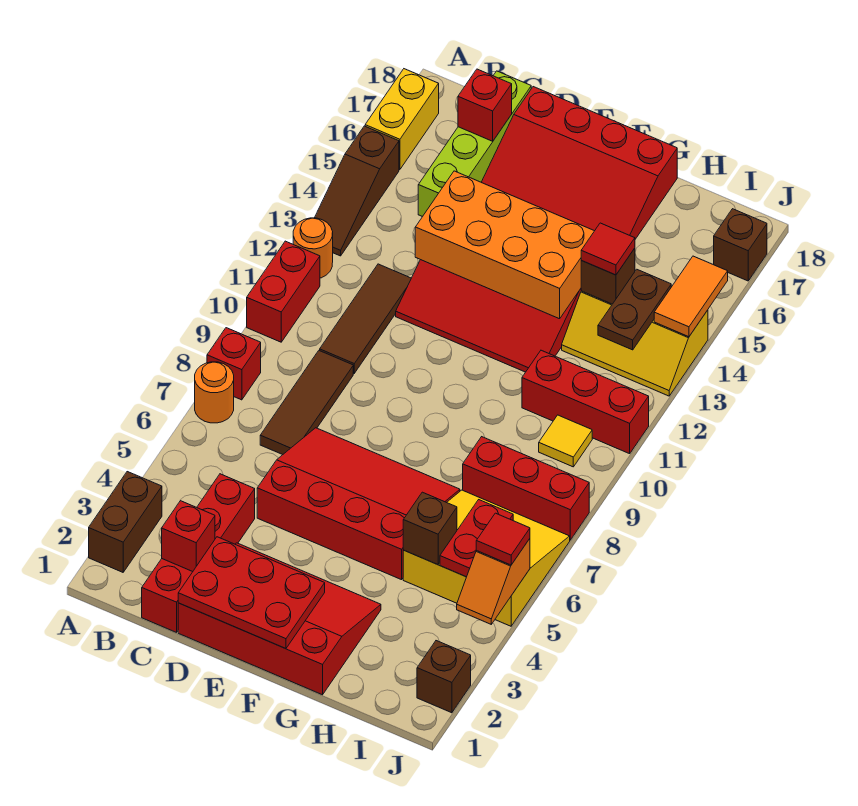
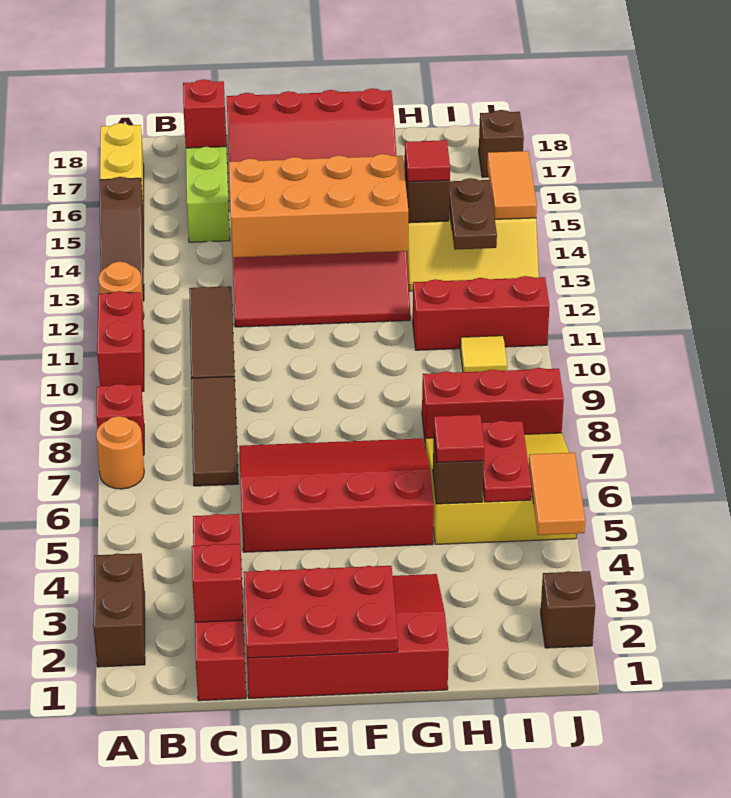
orange 1x2 slope [457,539,530,624] -> orange 1x2 tile [529,453,585,535]
red 1x1 tile [476,513,530,565] -> red 1x1 tile moved to [434,415,484,463]

